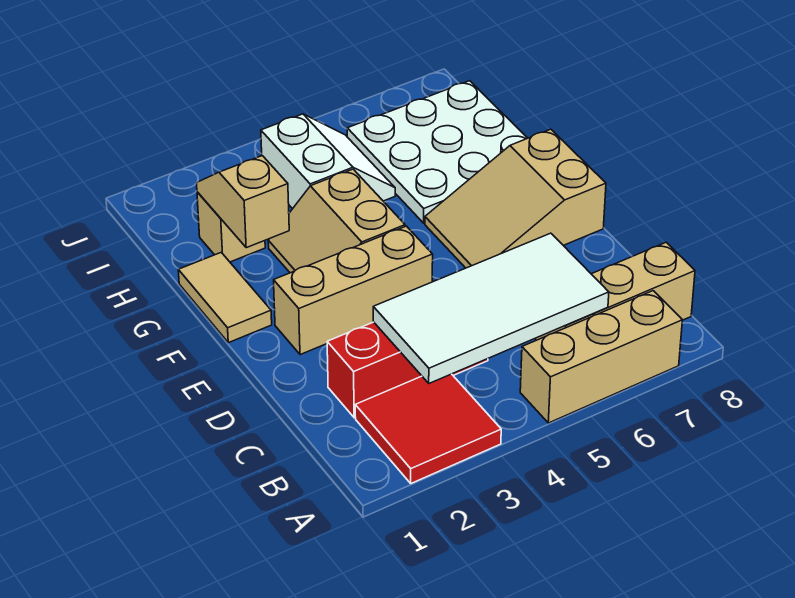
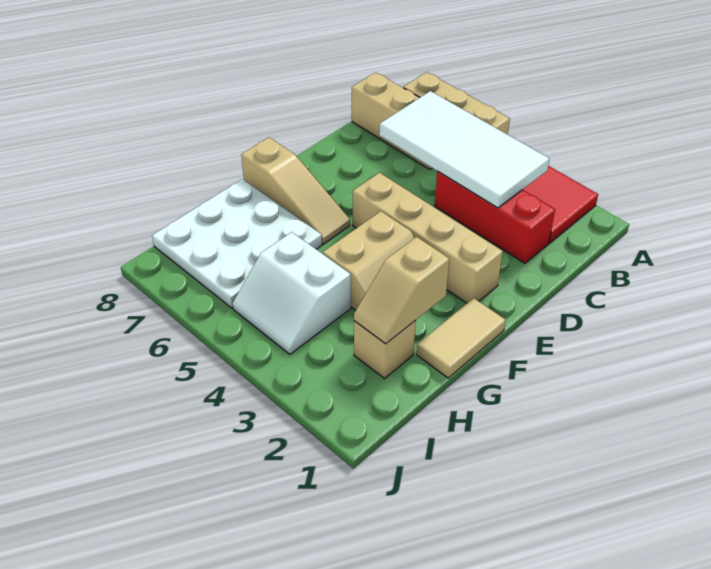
tan 1x3 brick [274,226,433,355] -> tan 1x4 brick [353,173,503,303]
tan 2x3 slope [425,129,606,268] -> tan 1x3 slope [241,138,350,244]
white 2x2 slope [261,114,395,209] -> white 2x2 slope turned to [233,232,351,354]

